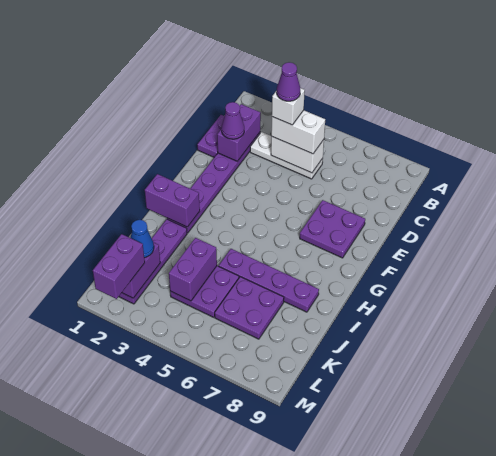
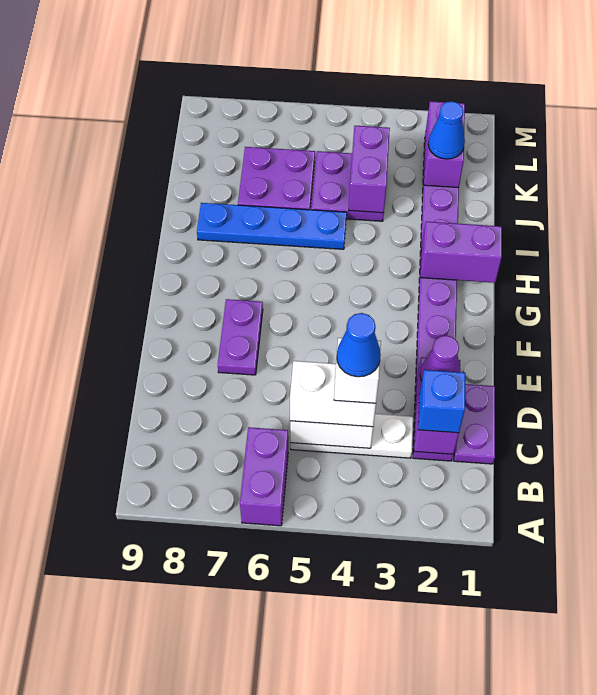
none -> blue 1x1 brick [418,370,465,433]
purple 1x1 cone [277,62,300,101] -> blue 1x1 cone [337,313,381,377]
purple 2x2 plate [300,200,365,258] -> purple 1x2 plate [218,299,263,375]
purple 1x4 plate [219,249,319,312] -> blue 1x4 plate [197,203,347,249]
purple 1x2 brick [93,234,145,299] -> purple 1x2 brick moved to [240,427,288,526]

